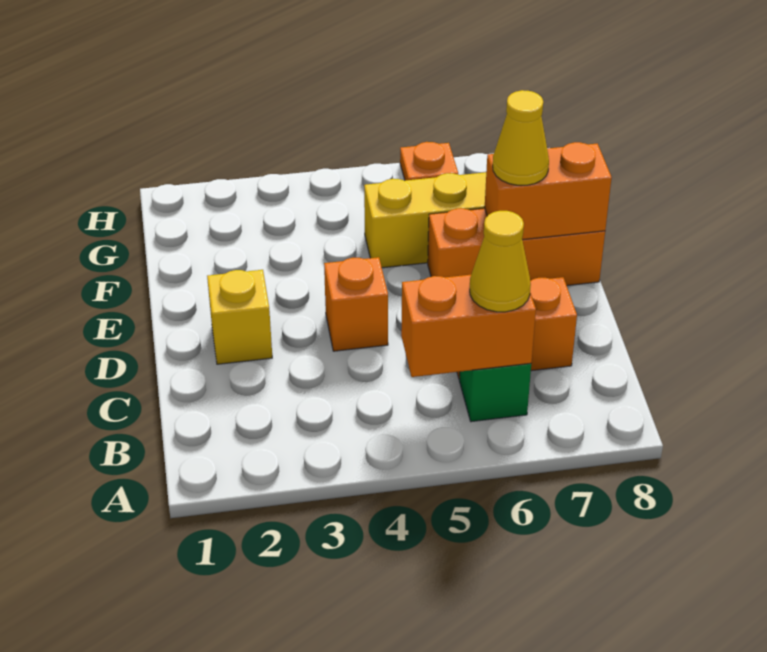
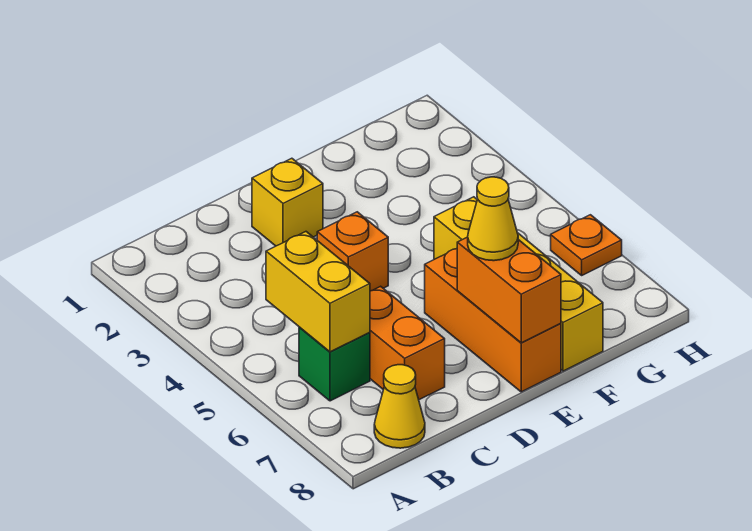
orange 1x2 brick [401,275,536,377] -> yellow 1x2 brick [266,232,370,352]
yellow 1x1 cone [470,211,531,312] -> yellow 1x1 cone moved to [374,365,425,448]

